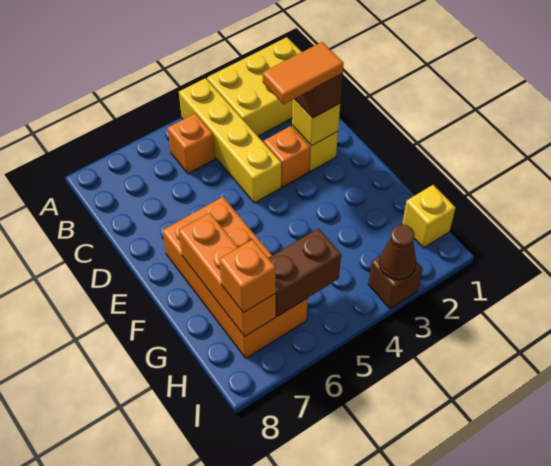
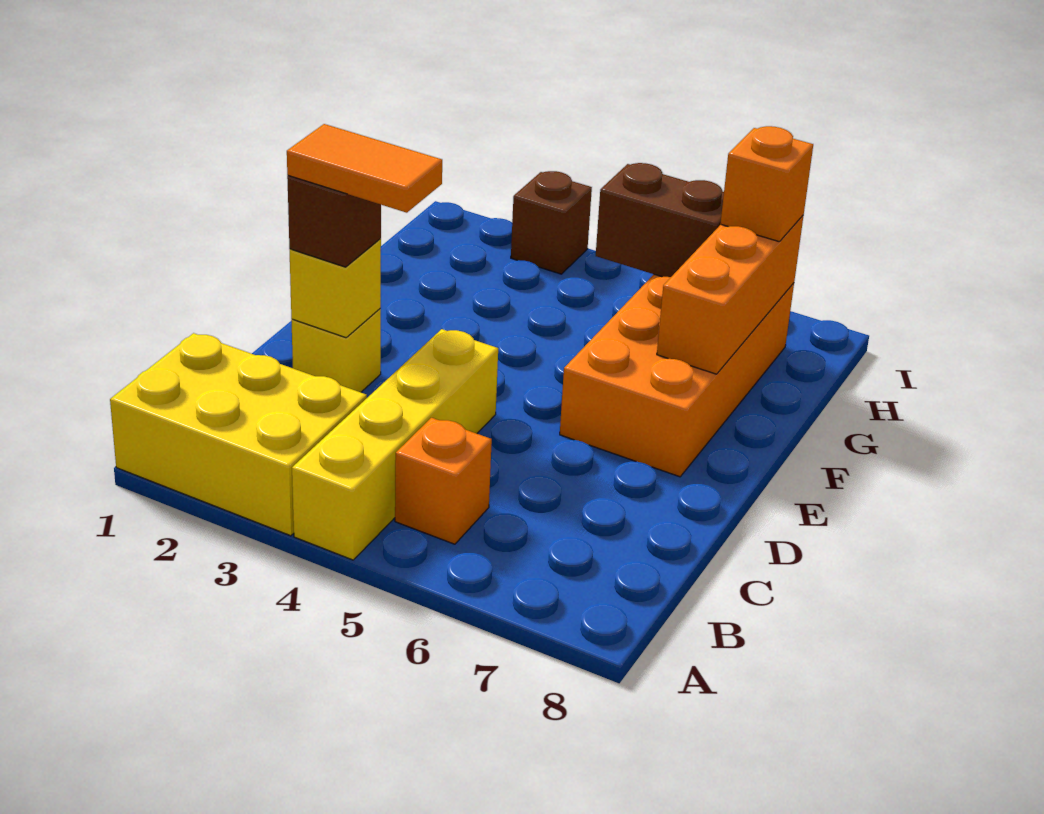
orange 1x1 brick [264,126,310,187] -> none
yellow 1x1 brick [402,185,455,248] -> none
brown 1x1 cone [379,225,416,280] -> none

